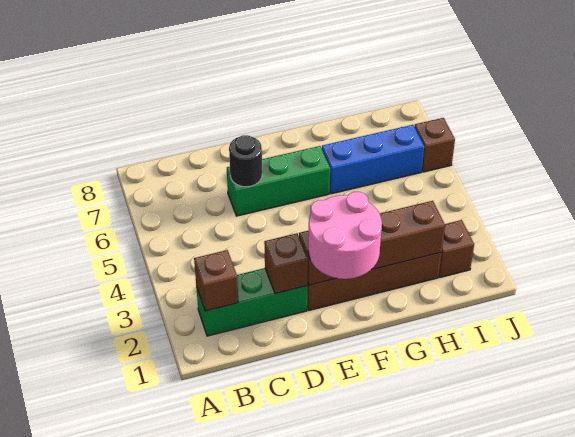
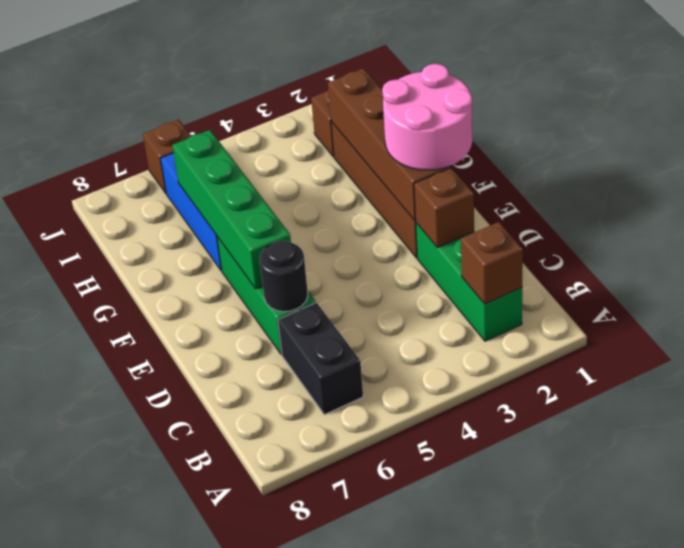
none -> black 1x2 brick [278,303,363,415]
none -> green 1x4 brick [172,130,291,289]

